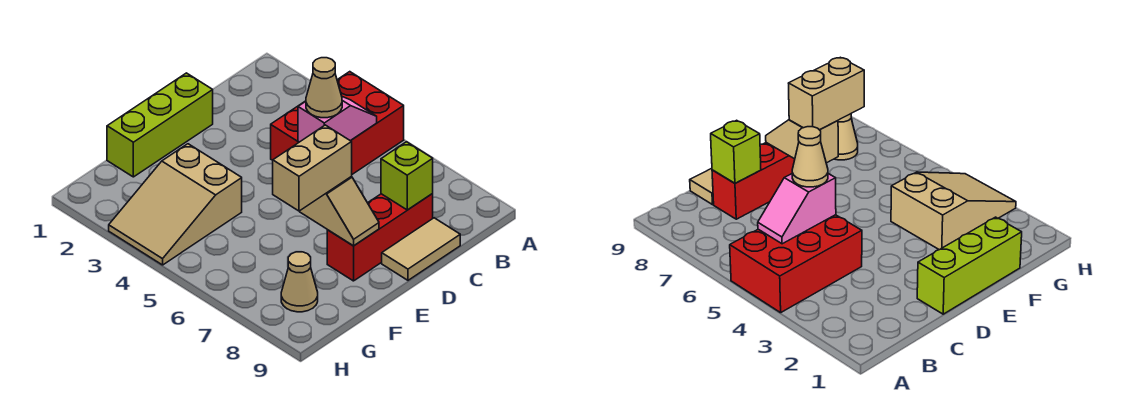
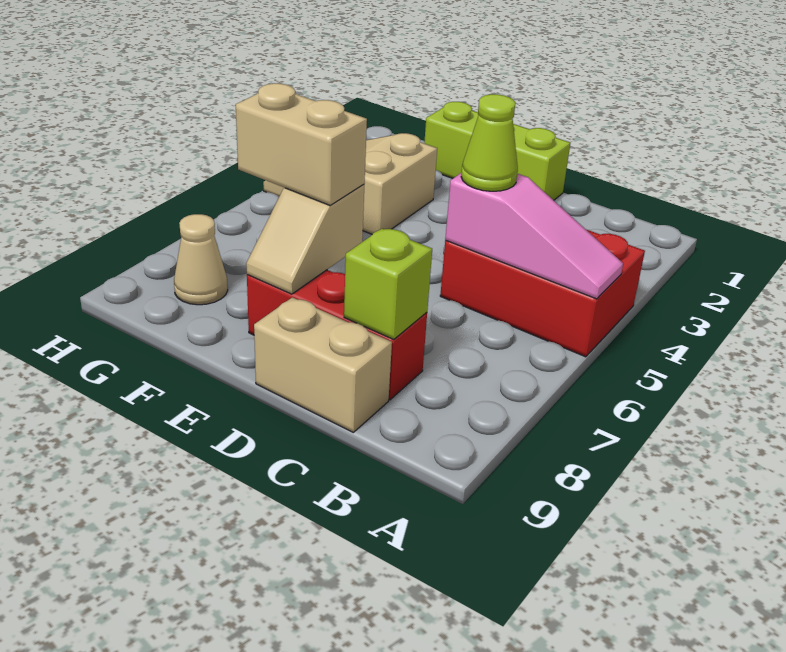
pink 1x2 slope [298,97,377,142] -> pink 1x3 slope [445,173,623,299]
tan 1x1 cone [306,58,342,118] -> lime 1x1 cone [461,94,518,191]
tan 1x2 tile [382,218,460,280] -> tan 1x2 brick [254,297,392,432]

